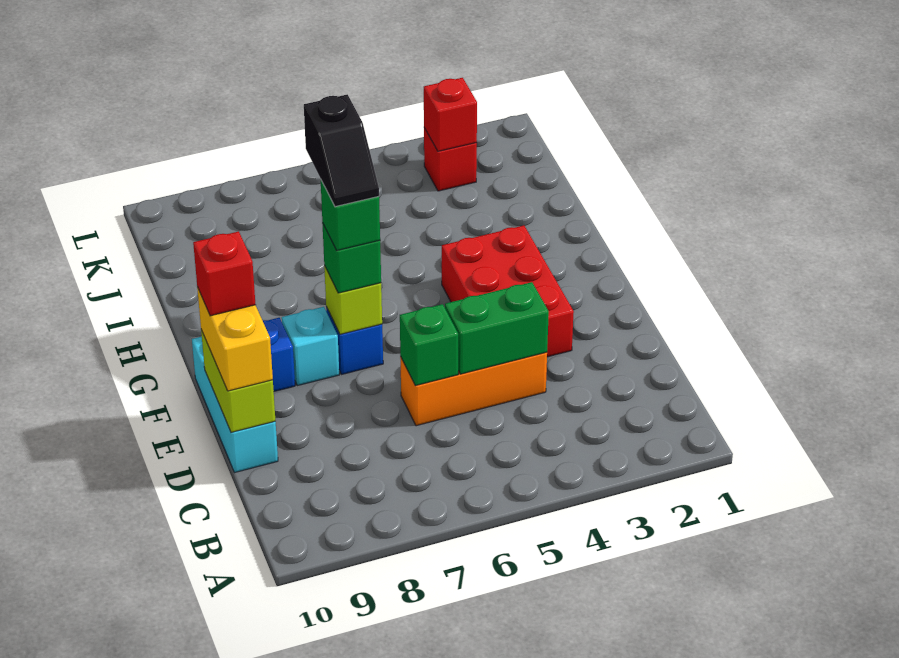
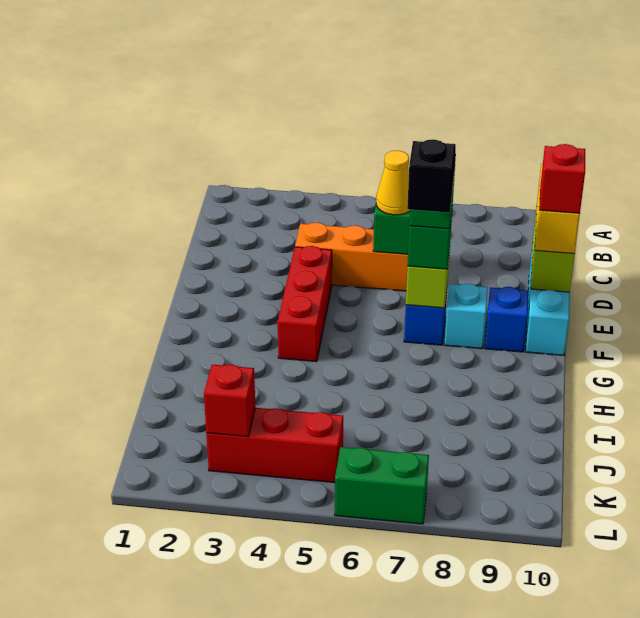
green 1x2 brick [445,282,549,374] -> green 1x2 brick moved to [335,447,429,524]
none -> yellow 1x1 cone [376,151,410,215]
red 2x3 brick [442,226,574,357] -> red 1x3 brick [278,246,332,362]
red 1x1 brick [424,128,477,191] -> red 1x3 brick [206,408,343,483]

